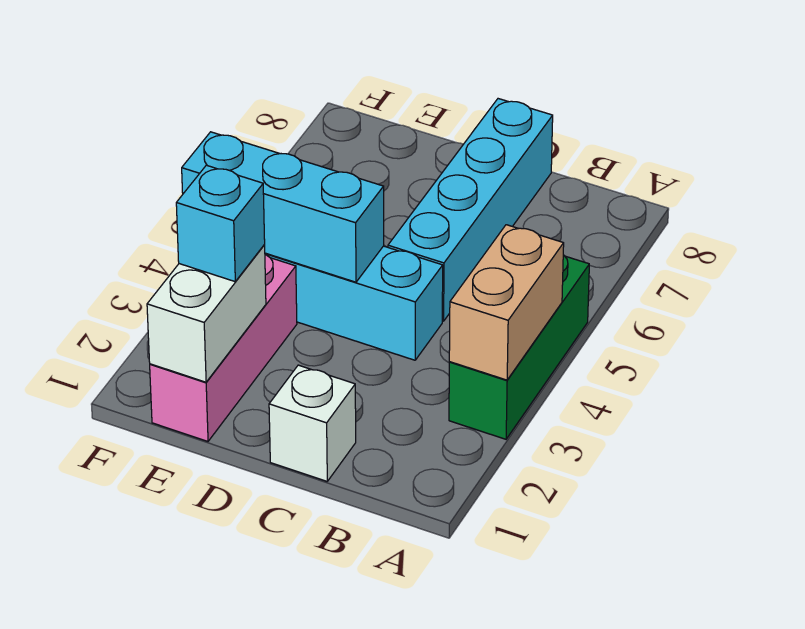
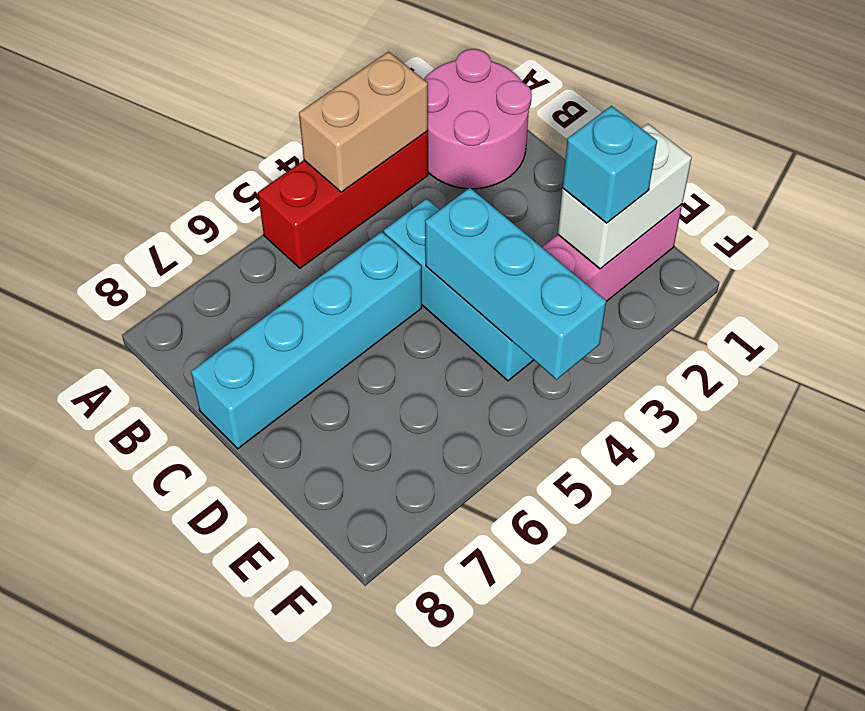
none -> pink 2x2 round brick [423,49,532,189]
green 1x3 brick [449,255,589,439] -> red 1x3 brick [258,131,428,268]
white 1x1 brick [269,365,356,481] -> none

